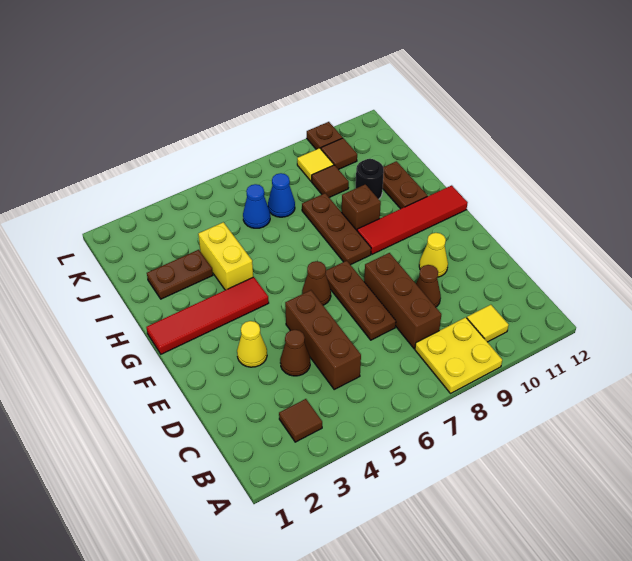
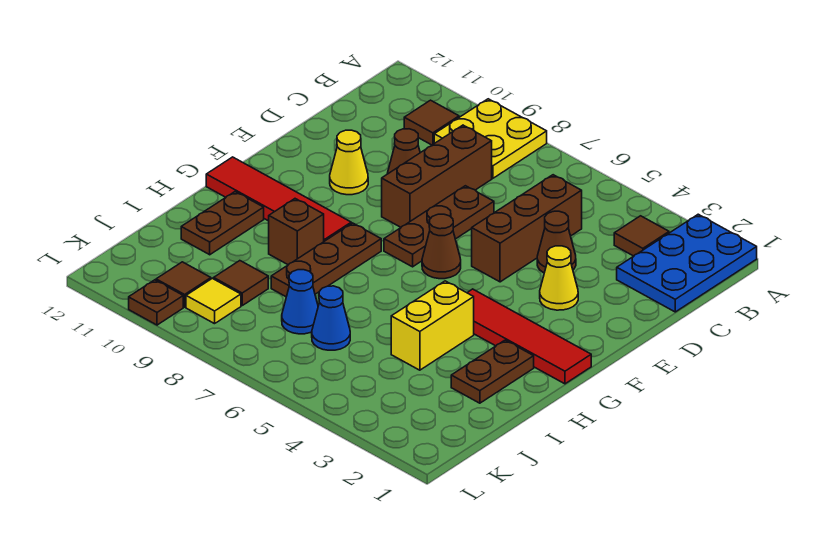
none -> blue 2x3 plate [617,214,757,312]
yellow 1x1 tile [467,305,509,342] -> brown 1x1 tile [404,100,459,145]
brown 1x2 plate [147,250,213,299] -> brown 1x2 plate turned to [451,340,534,403]
black 1x1 round brick [356,159,384,199] -> none

